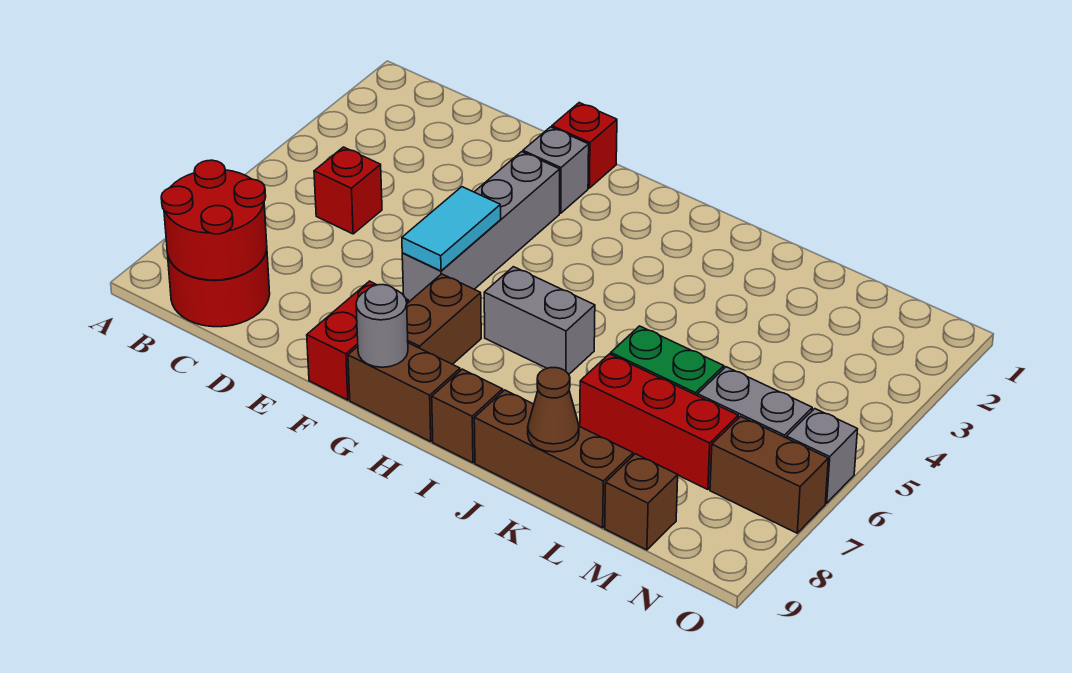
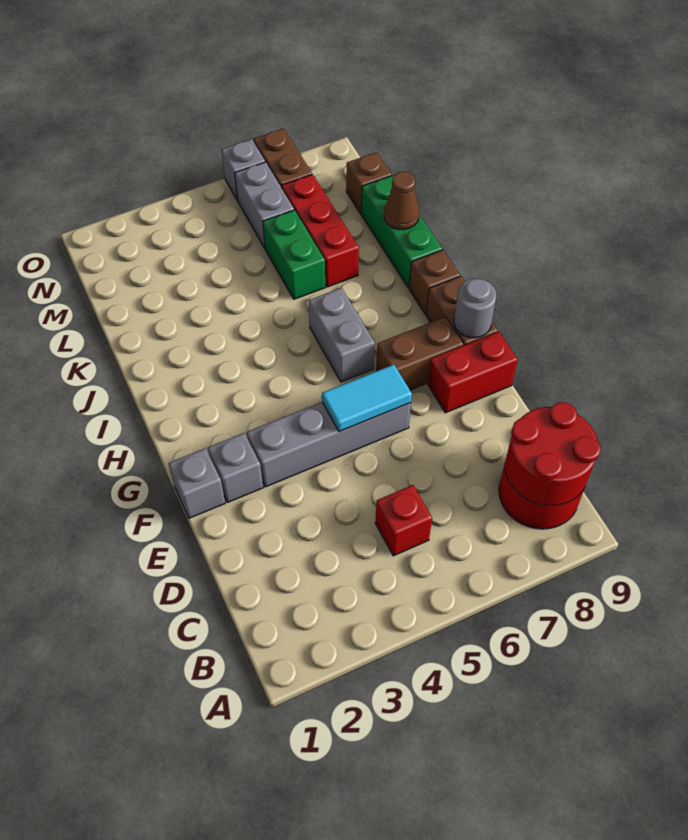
red 1x1 brick [552,103,617,188] -> grey 1x1 brick [168,448,225,518]
brown 1x3 brick [474,390,633,528] -> green 1x3 brick [361,176,442,288]

